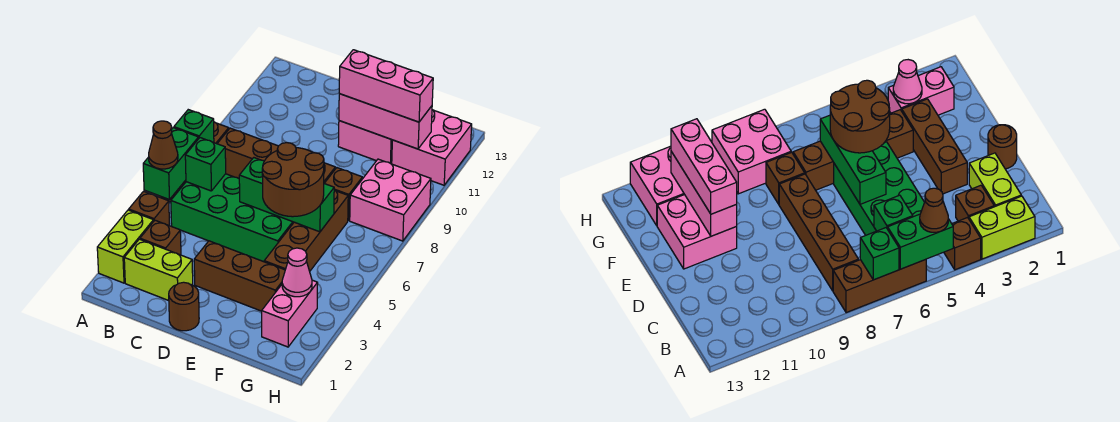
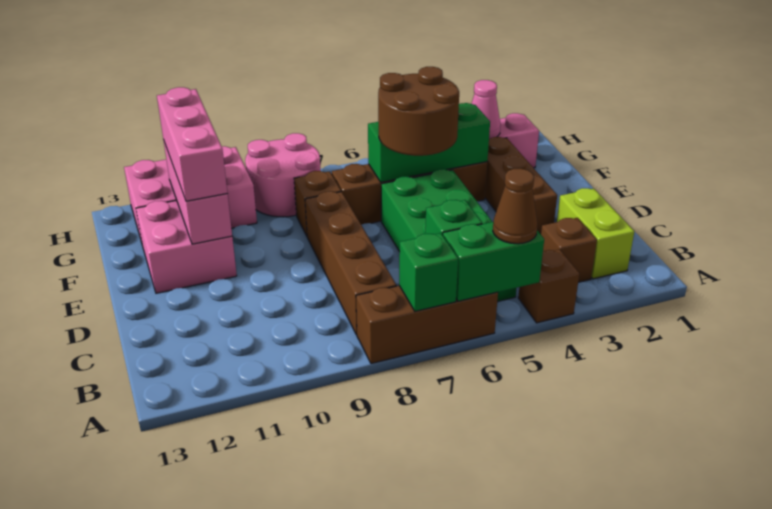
lime 1x2 brick [97,210,154,283] -> none
brown 1x1 round brick [169,282,199,331] -> none
green 1x3 brick [239,158,334,232] -> green 1x3 brick turned to [368,103,490,182]
pink 2x2 brick [350,159,431,241] -> pink 2x2 round brick [245,133,321,217]
pink 2x2 brick [392,110,472,185] -> pink 2x3 brick [124,146,257,243]

